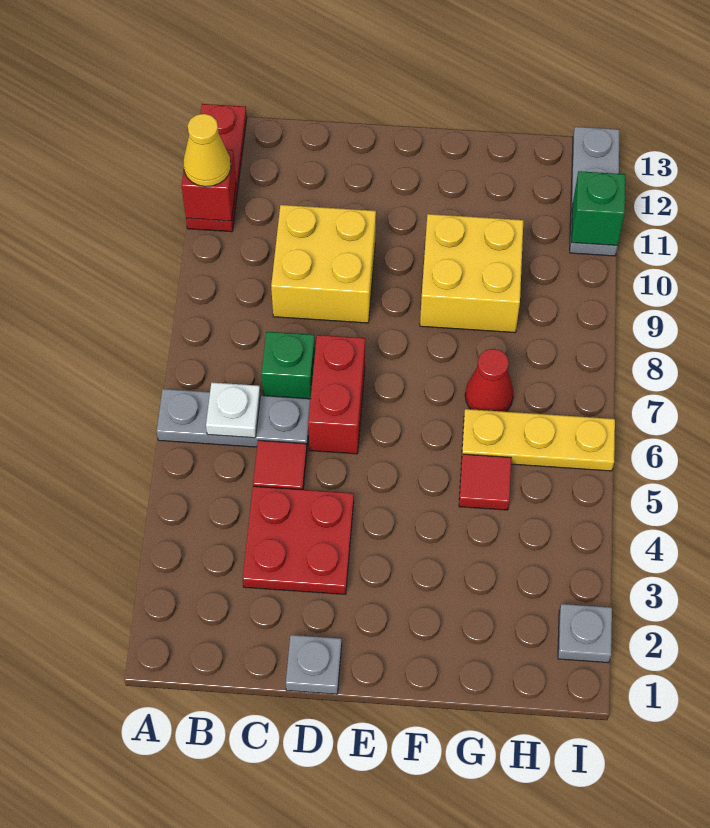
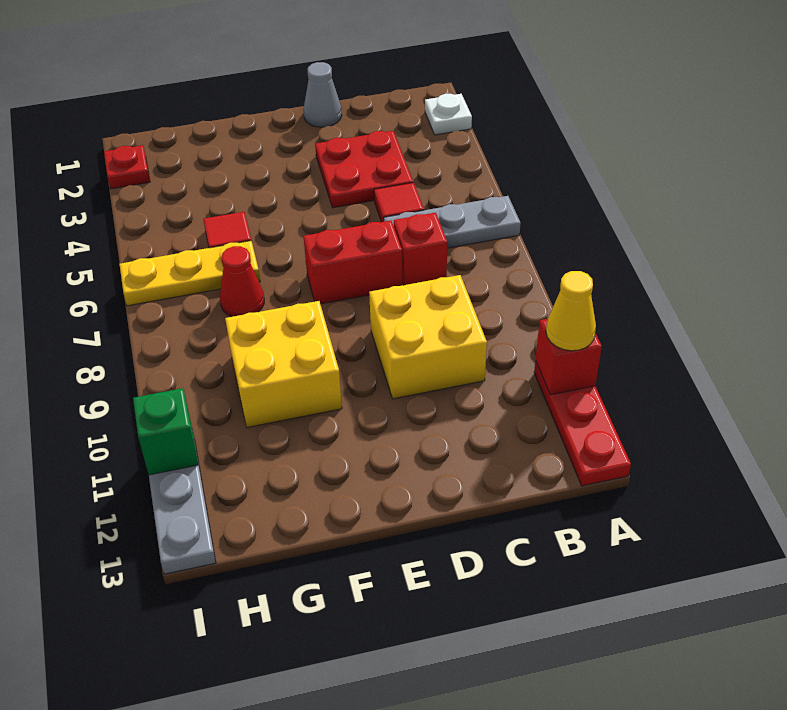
white 1x1 plate [206,383,260,438] -> white 1x1 plate moved to [425,94,472,135]
green 1x1 brick [261,332,315,399] -> red 1x1 brick [394,213,447,285]
grey 1x1 plate [286,635,342,694] -> grey 1x1 cone [304,62,342,127]
red 1x2 brick [308,335,365,454] -> red 1x2 brick turned to [303,220,402,304]
grey 1x1 plate [558,604,612,663] -> red 1x1 plate [104,145,150,189]

